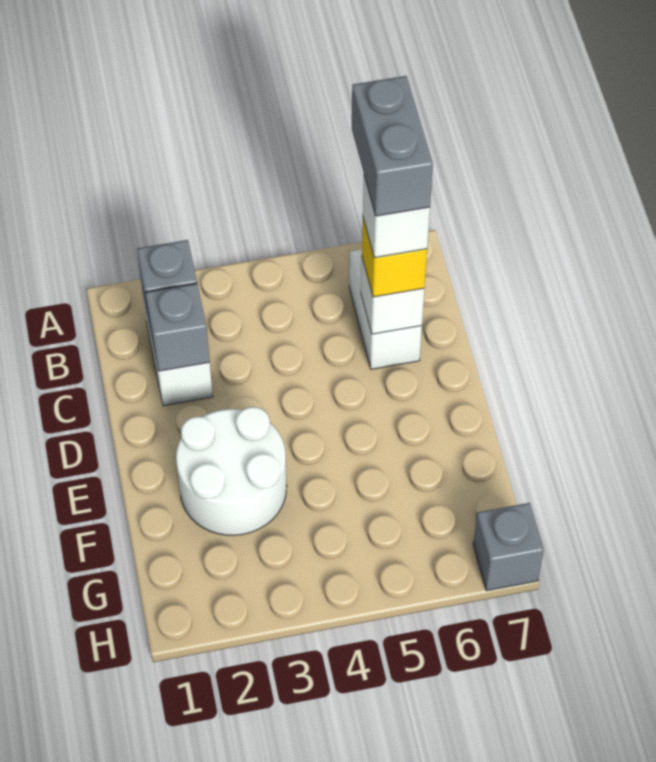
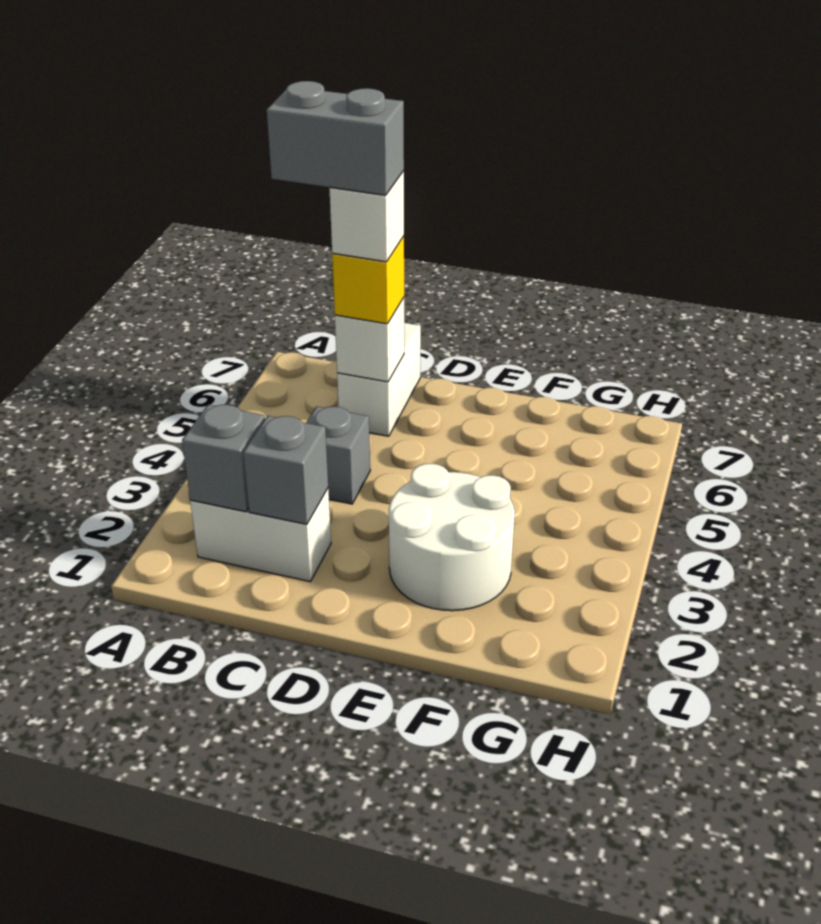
white 1x2 brick [349,249,422,369] -> white 1x2 brick turned to [337,323,421,436]
grey 1x1 brick [473,503,544,591] -> grey 1x1 brick moved to [306,406,370,504]

